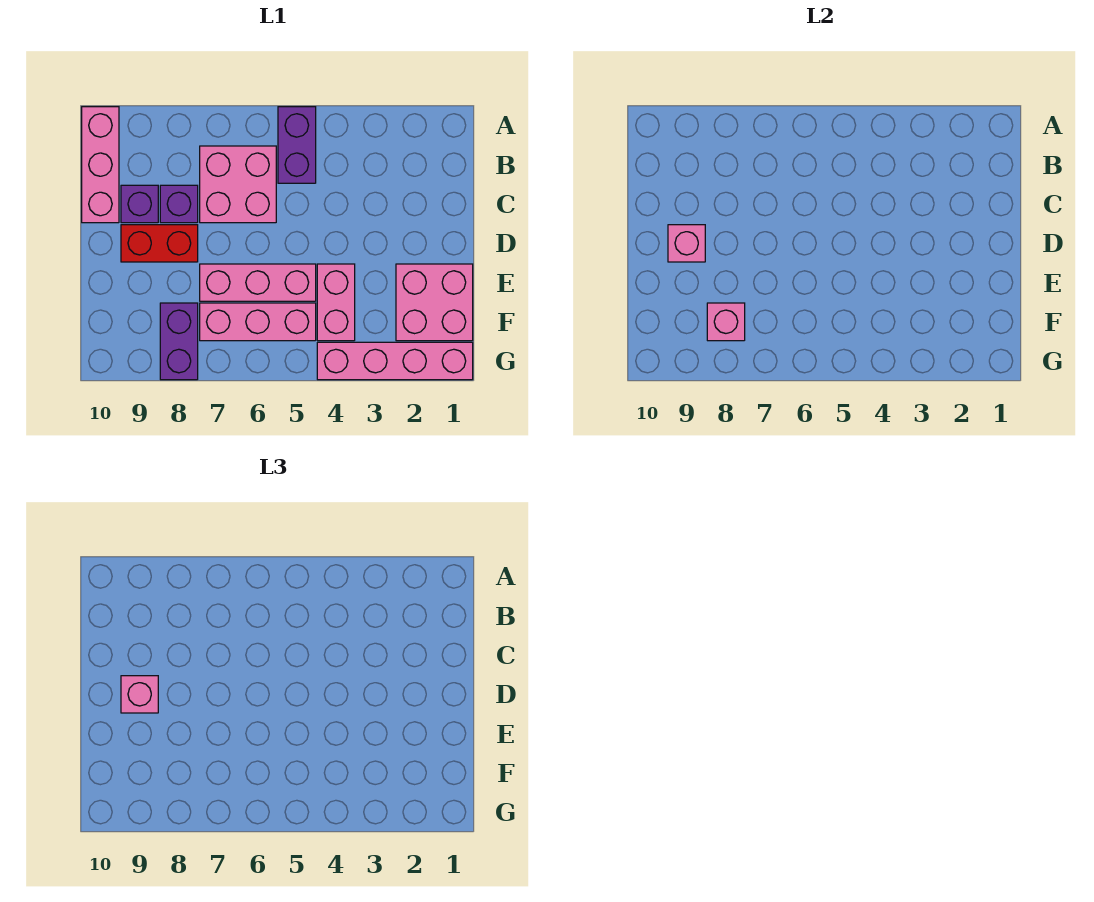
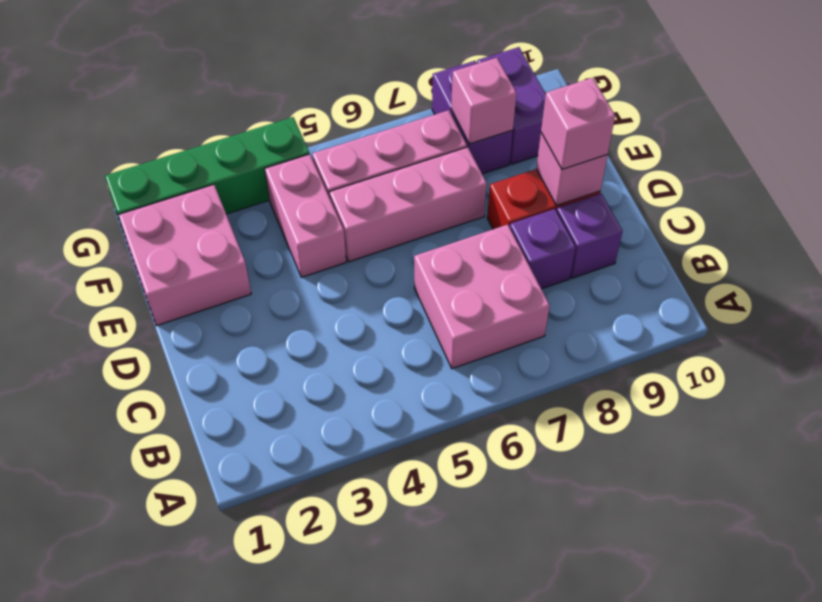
purple 1x2 brick [278,107,316,183] -> purple 1x2 brick moved to [477,47,546,164]
pink 1x3 brick [82,107,119,223] -> none
pink 1x4 brick [317,342,473,380] -> green 1x4 brick [105,117,309,236]

